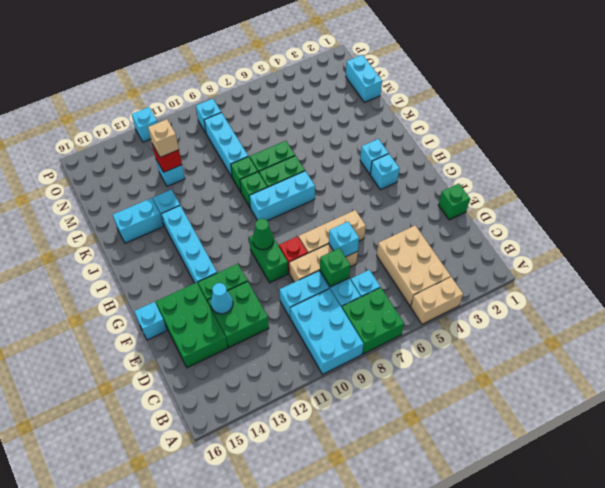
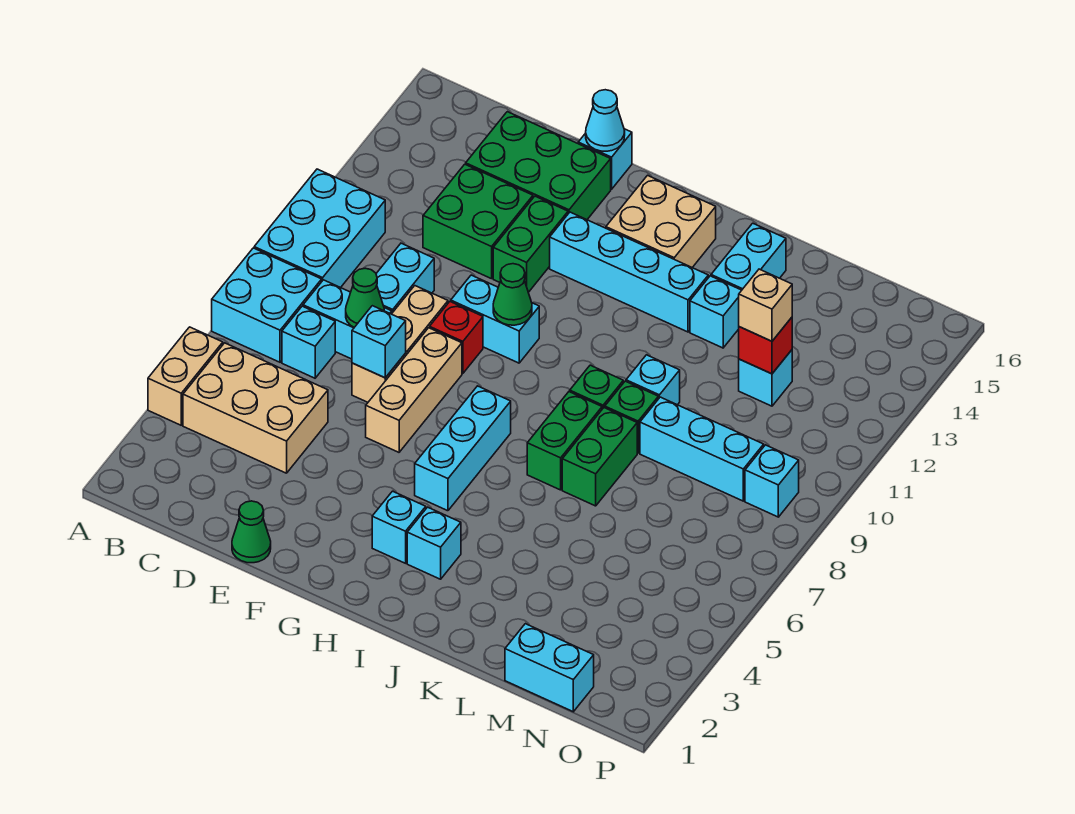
green 2x2 brick [342,288,404,354] -> cyan 2x2 brick [212,248,322,362]
cyan 2x3 brick [290,289,364,374] -> cyan 2x3 brick turned to [254,169,385,288]
green 1x1 brick [320,248,350,287] -> green 1x1 cone [346,268,384,327]
green 1x1 brick [438,184,470,220] -> green 1x1 cone [232,501,271,563]
cyan 1x1 cone [211,283,233,314] -> cyan 1x1 cone moved to [586,90,625,151]
green 1x2 brick [249,235,288,283] -> cyan 1x2 brick [451,275,539,363]
none -> tan 2x2 brick [606,175,716,267]
cyan 1x3 brick [249,171,315,221] -> cyan 1x3 brick moved to [415,386,511,511]
cyan 1x1 brick [132,107,157,142] -> cyan 1x1 brick moved to [626,355,680,405]

